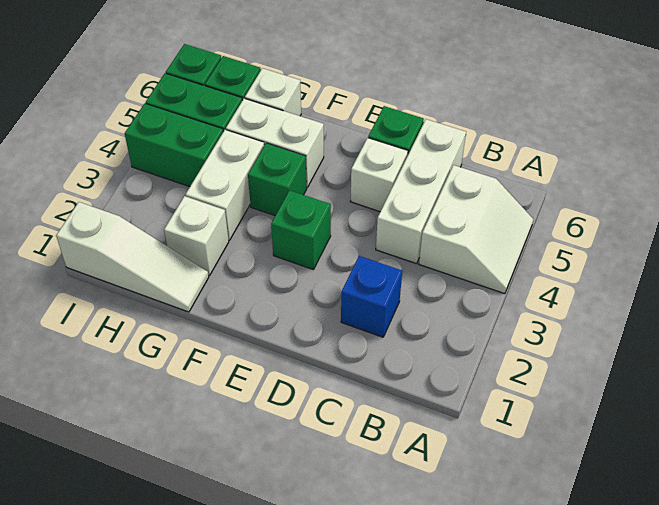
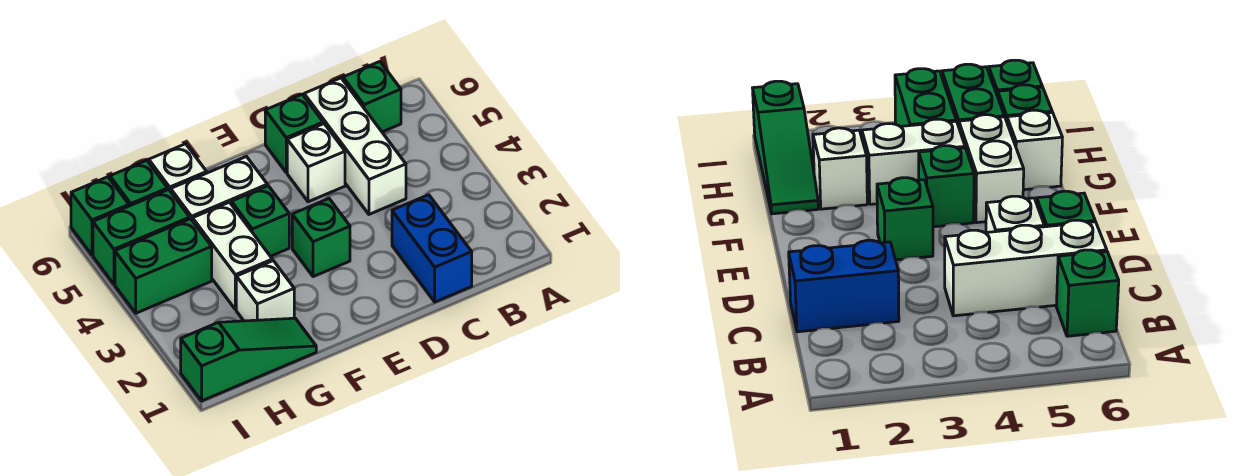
white 2x2 slope [419,165,533,294] -> none
none -> green 1x1 brick [343,62,401,132]
blue 1x1 brick [341,256,402,337] -> blue 1x2 brick [392,195,472,302]
white 1x3 slope [56,202,209,312] -> green 1x3 slope [181,318,316,401]

